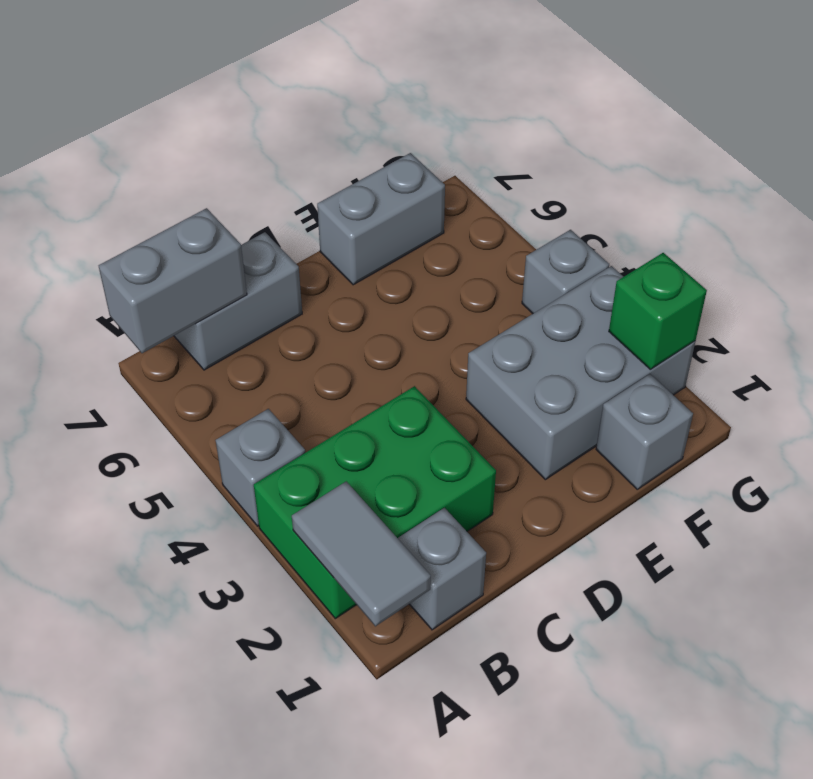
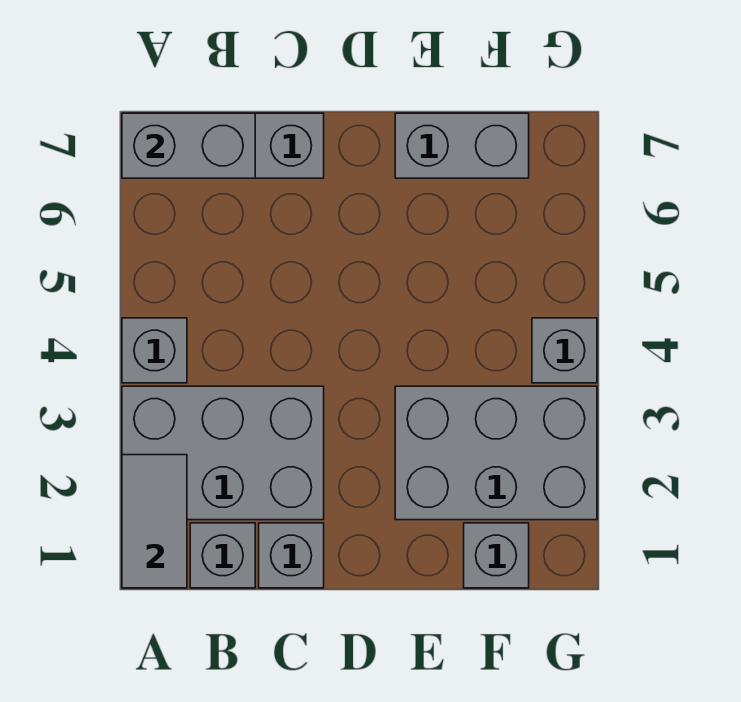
green 2x3 brick [254,386,496,619] -> grey 2x3 brick [122,386,324,520]
none -> grey 1x1 brick [259,523,324,588]
green 1x1 brick [609,253,707,369] -> none

